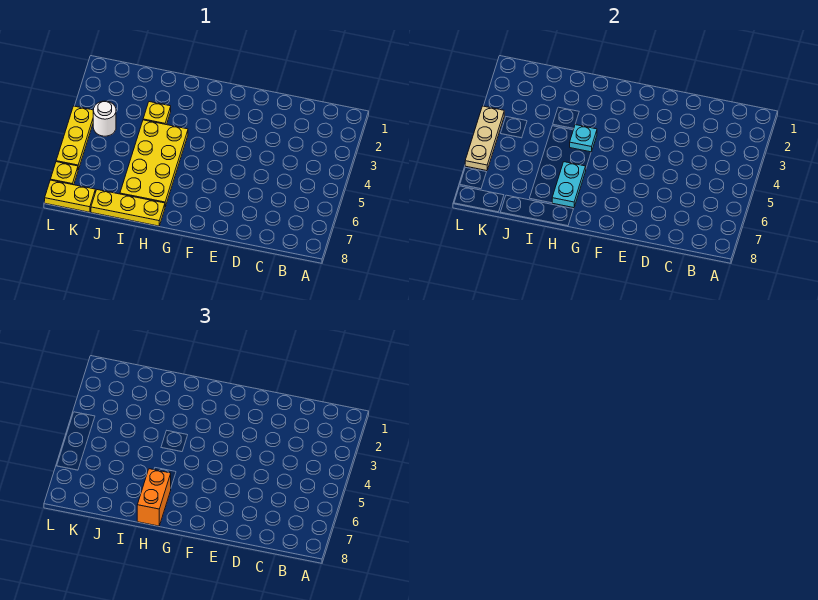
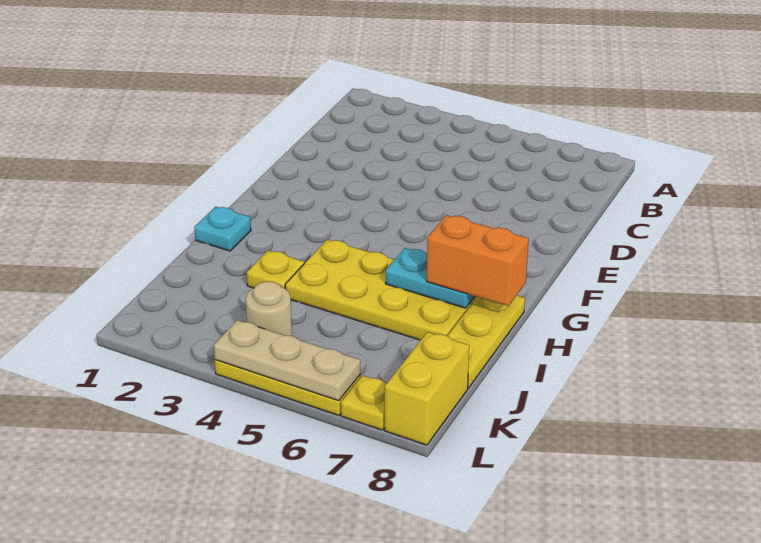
cyan 1x1 plate [570,125,597,152] -> cyan 1x1 plate moved to [194,207,251,251]
white 1x1 round brick [93,101,116,136] -> tan 1x1 round brick [246,282,292,336]
yellow 1x2 plate [45,180,95,212] -> yellow 1x2 brick [385,332,469,445]

